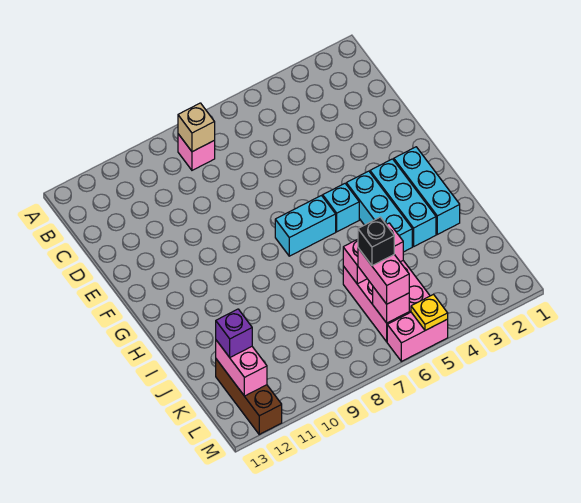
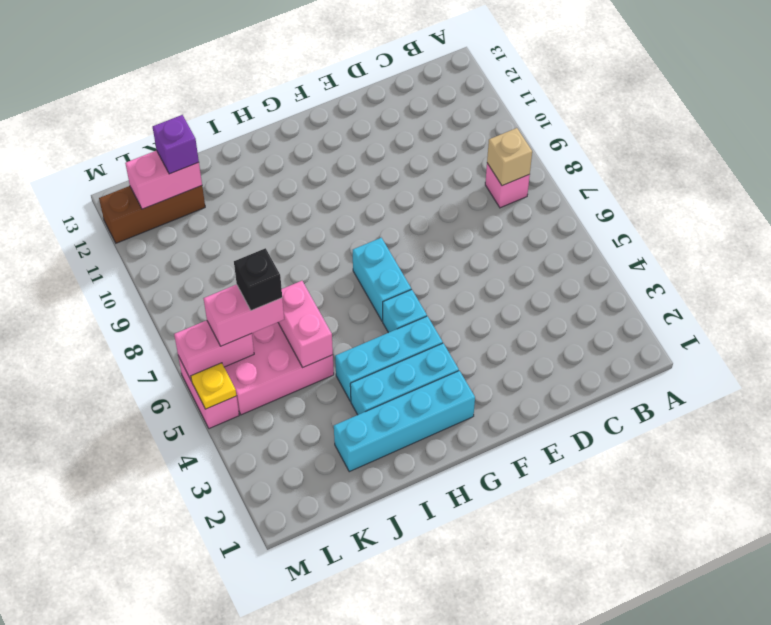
cyan 1x3 brick [394,147,460,234] -> cyan 1x4 brick [334,371,475,472]
pink 1x1 brick [373,287,409,323] -> pink 1x2 brick [174,320,254,381]

